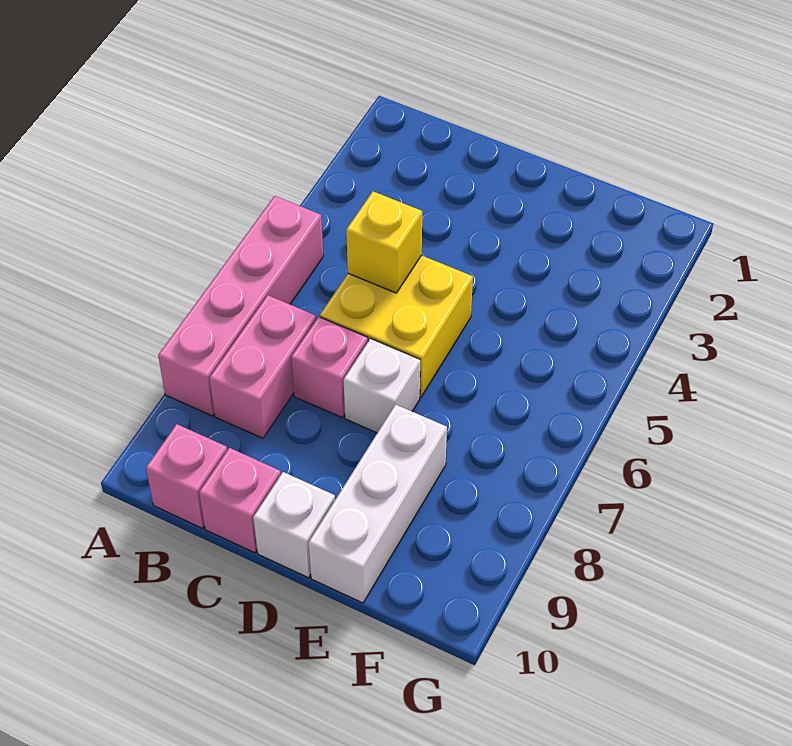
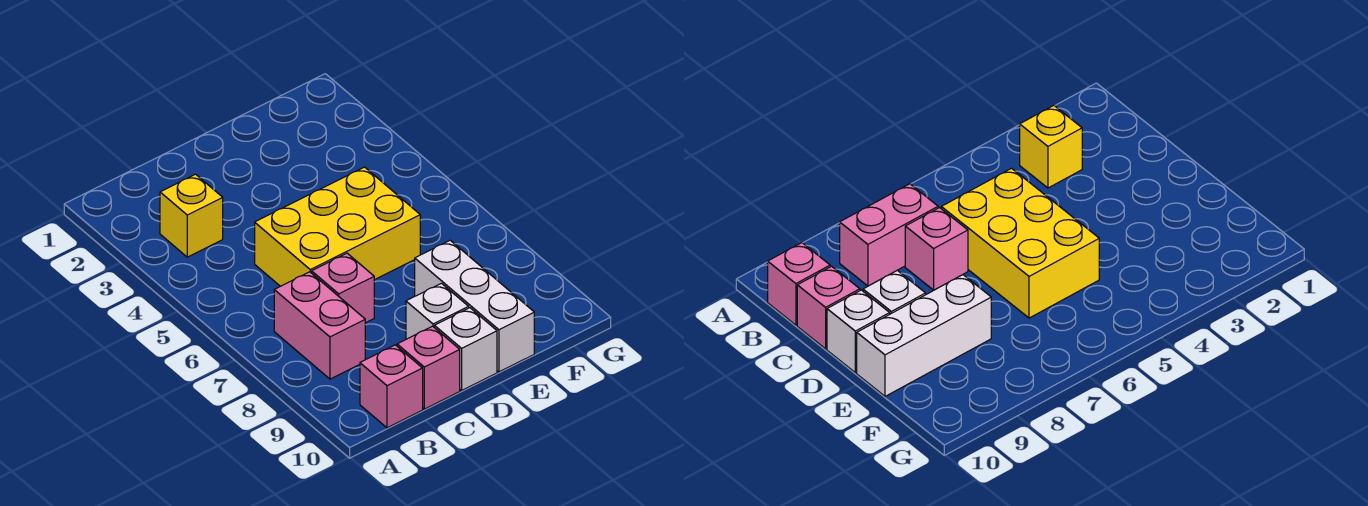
pink 1x4 brick [158,196,323,416] -> none
yellow 2x2 brick [320,255,473,397] -> yellow 2x3 brick [255,167,420,286]
yellow 1x1 brick [346,191,422,293] -> yellow 1x1 brick moved to [160,174,223,257]
white 1x1 brick [344,339,420,433] -> white 1x1 brick moved to [406,283,469,339]

